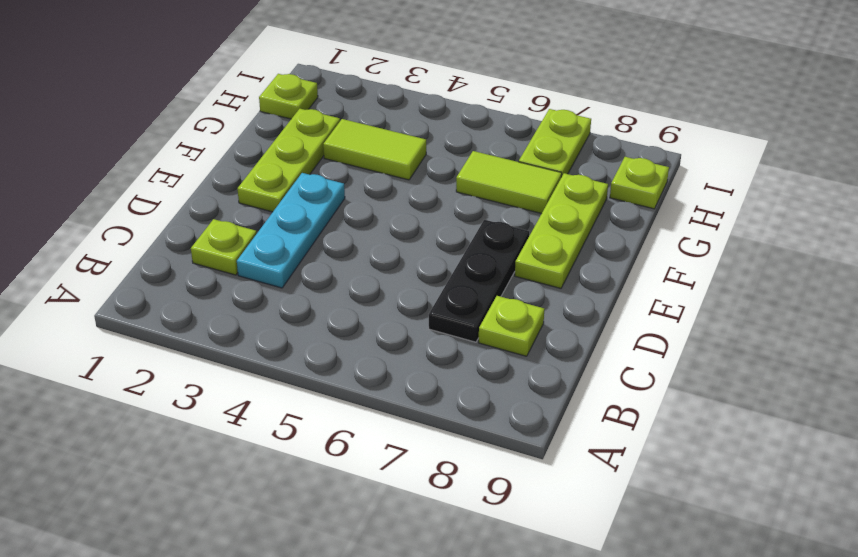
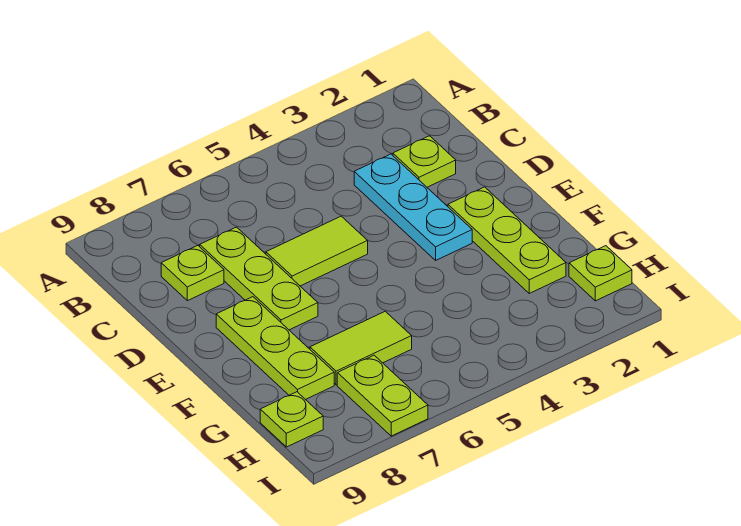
black 1x3 plate [429,220,529,342] -> lime 1x3 plate [200,227,318,330]
lime 1x2 tile [323,119,426,180] -> lime 1x2 tile moved to [266,216,368,286]

